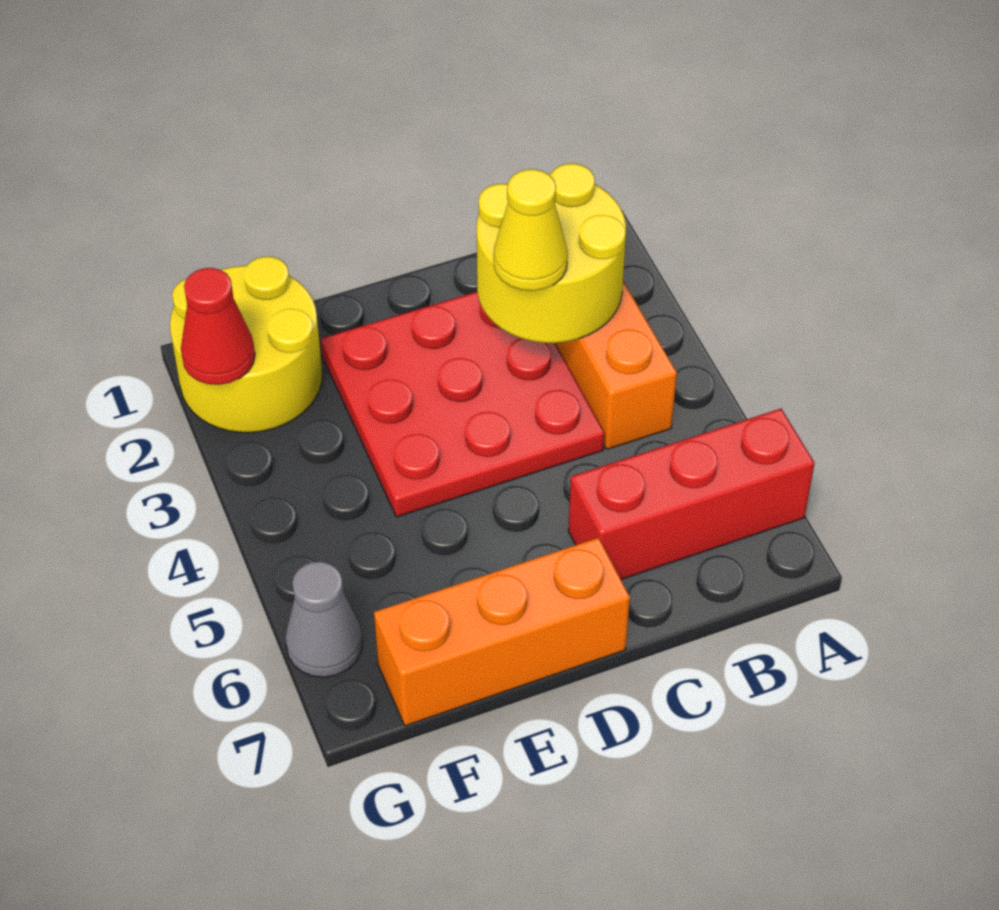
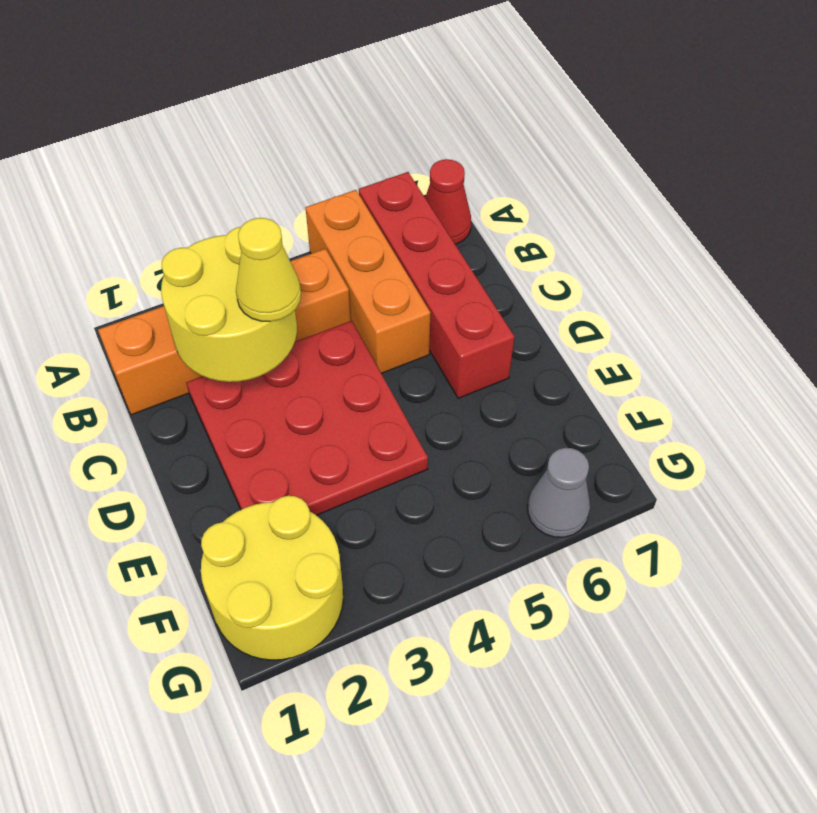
red 1x3 brick [568,409,815,579] -> red 1x4 brick [359,172,514,398]
orange 1x3 brick [374,538,630,726] -> orange 1x3 brick moved to [305,190,430,373]
red 1x1 cone [181,268,255,385] -> red 1x1 cone moved to [425,159,471,244]

